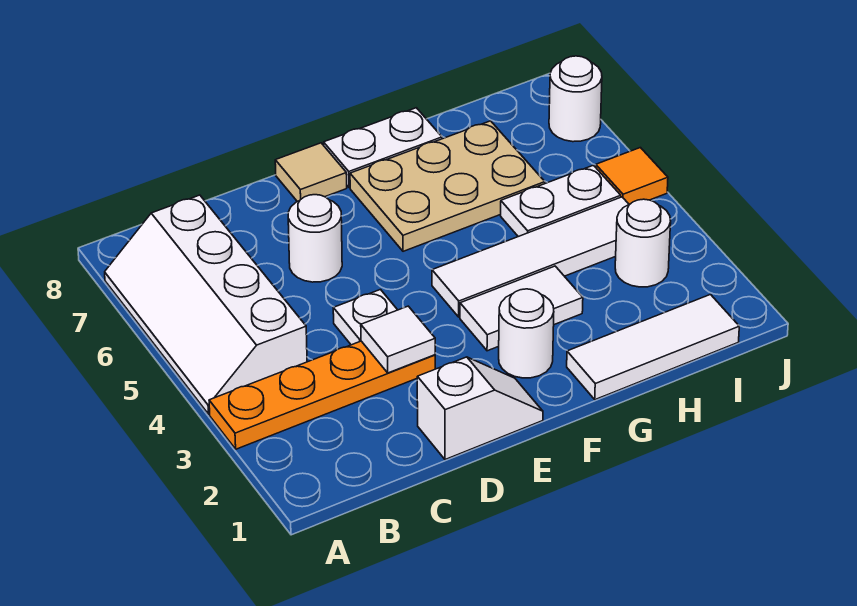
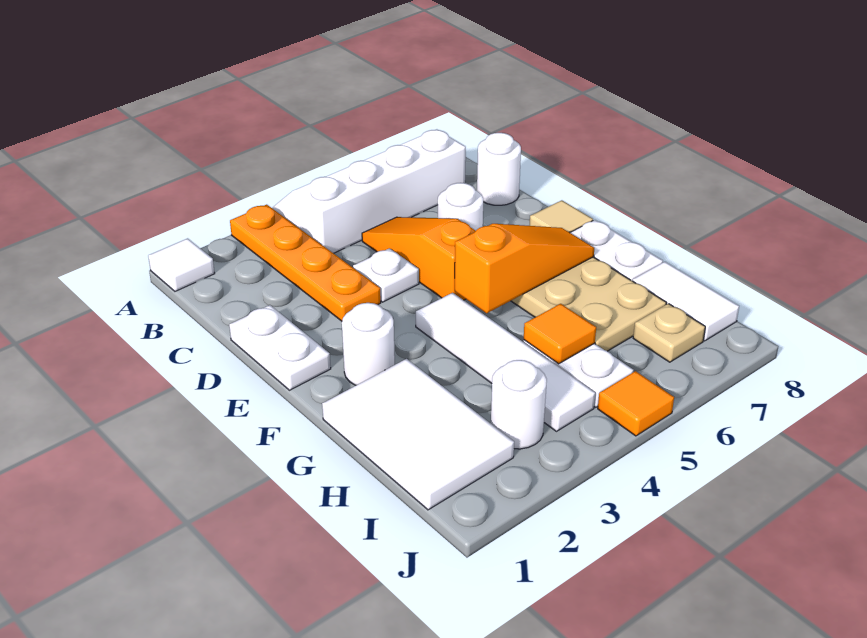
none -> orange 1x3 slope [362,217,476,300]
white 1x2 slope [417,357,543,460] -> white 1x2 plate [229,305,331,390]
white 1x1 tile [361,306,435,373] -> white 1x1 tile moved to [148,238,215,291]
white 1x2 tile [460,266,583,351] -> white 1x2 tile moved to [633,262,739,341]
none -> orange 1x3 slope [455,224,594,313]
white 1x3 tile [567,295,739,400] -> white 2x3 tile [322,359,514,510]
none -> orange 1x1 tile [524,304,596,364]
none -> tan 1x1 plate [633,304,705,362]
white 1x1 round brick [549,56,602,142] -> white 1x1 round brick moved to [477,133,521,205]

